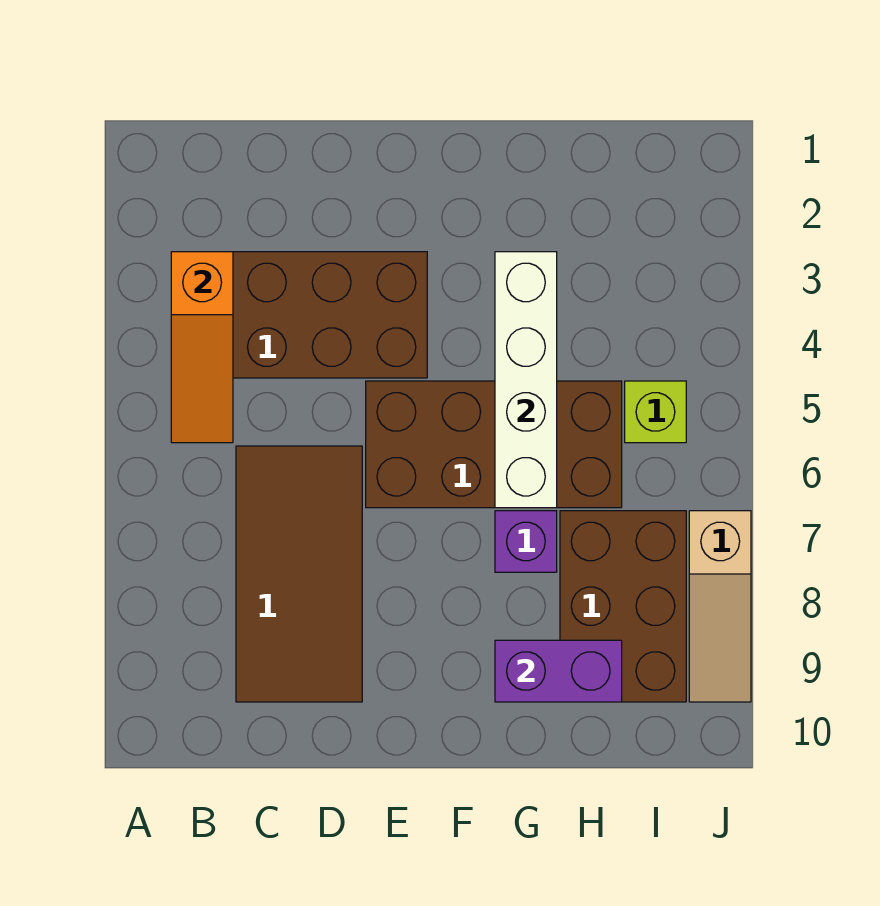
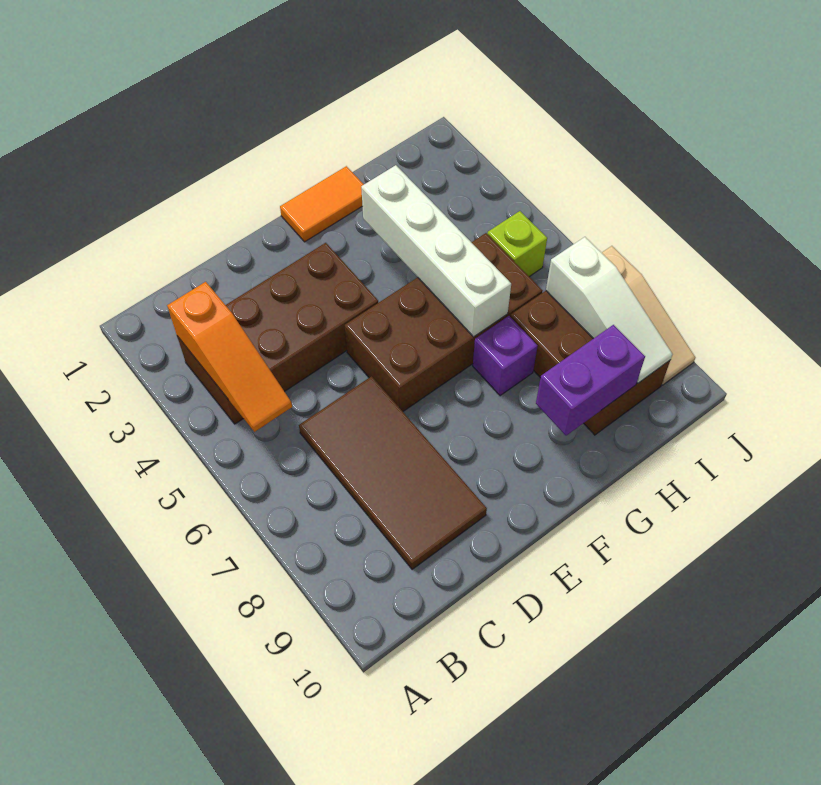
none -> orange 1x2 tile [280,166,364,242]
none -> white 1x3 slope [546,237,672,383]

